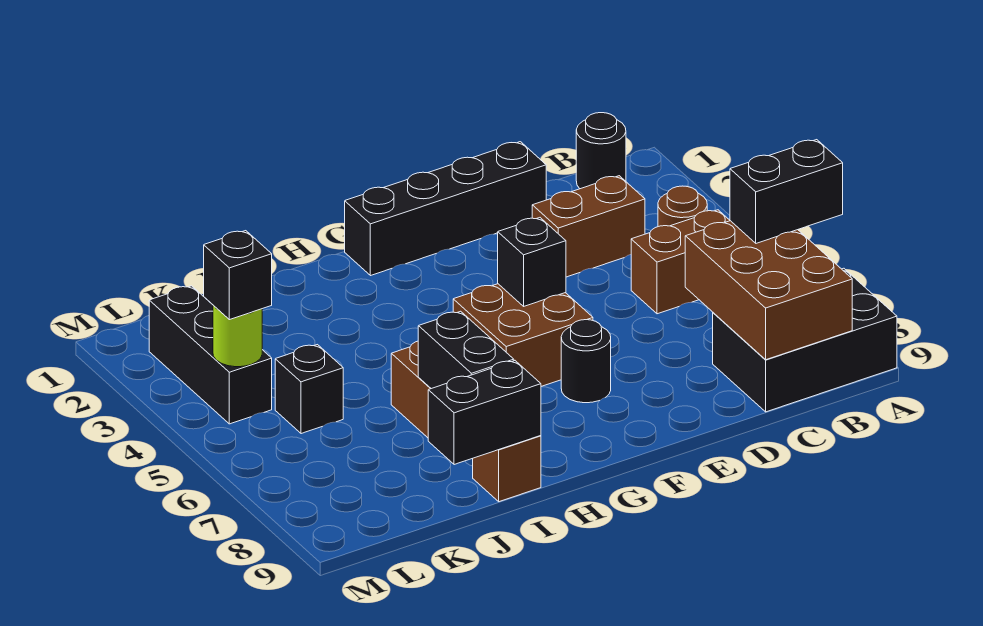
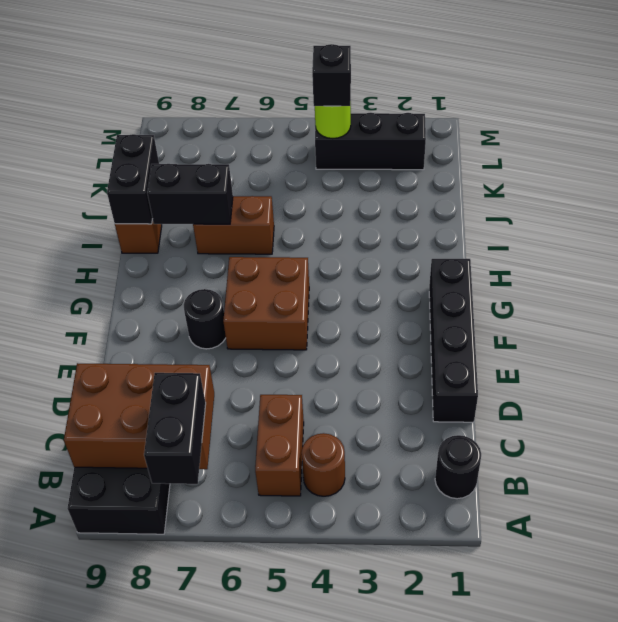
brown 1x2 brick [532,176,645,277] -> none
black 1x1 brick [498,218,566,306] -> none
black 1x1 brick [275,345,343,434] -> none

